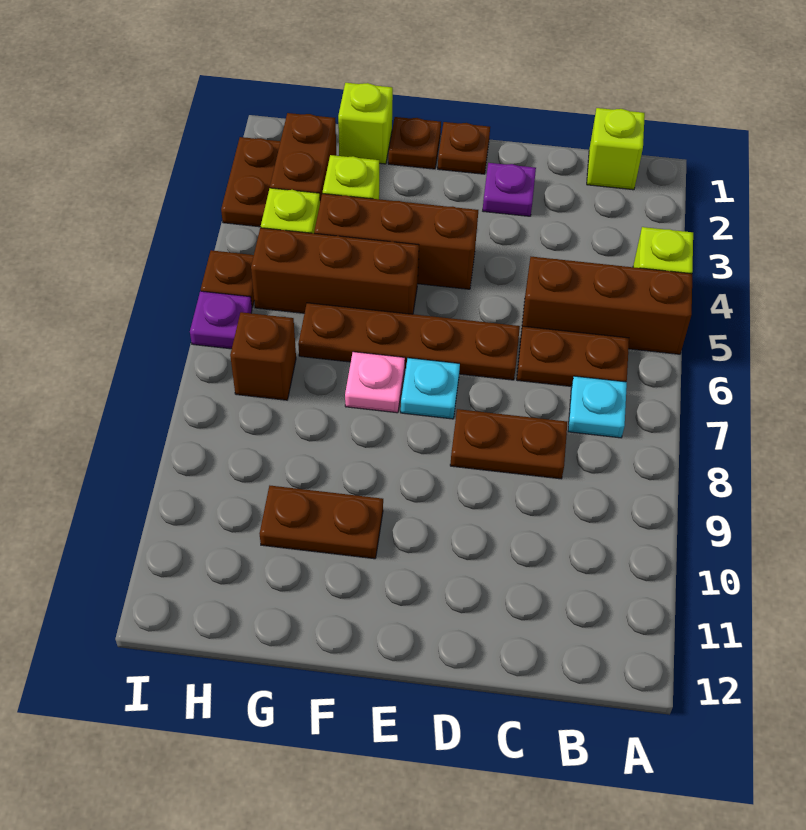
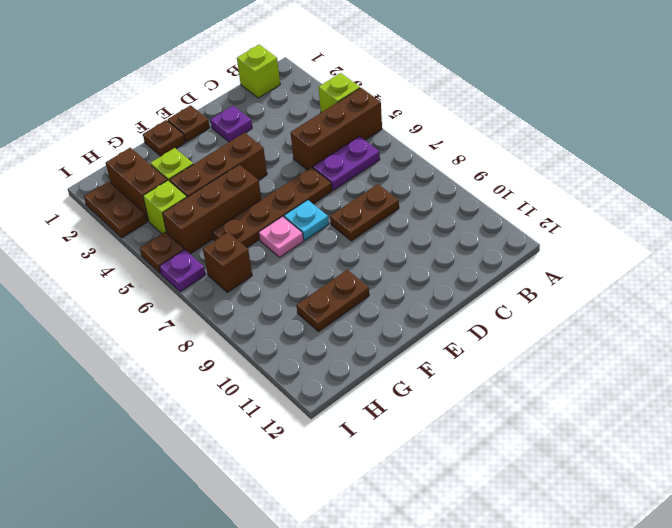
brown 1x2 plate [517,326,629,386] -> purple 1x2 plate [313,136,380,190]
cyan 1x1 plate [568,376,627,438] -> none
lime 1x1 brick [338,83,393,164] -> none

